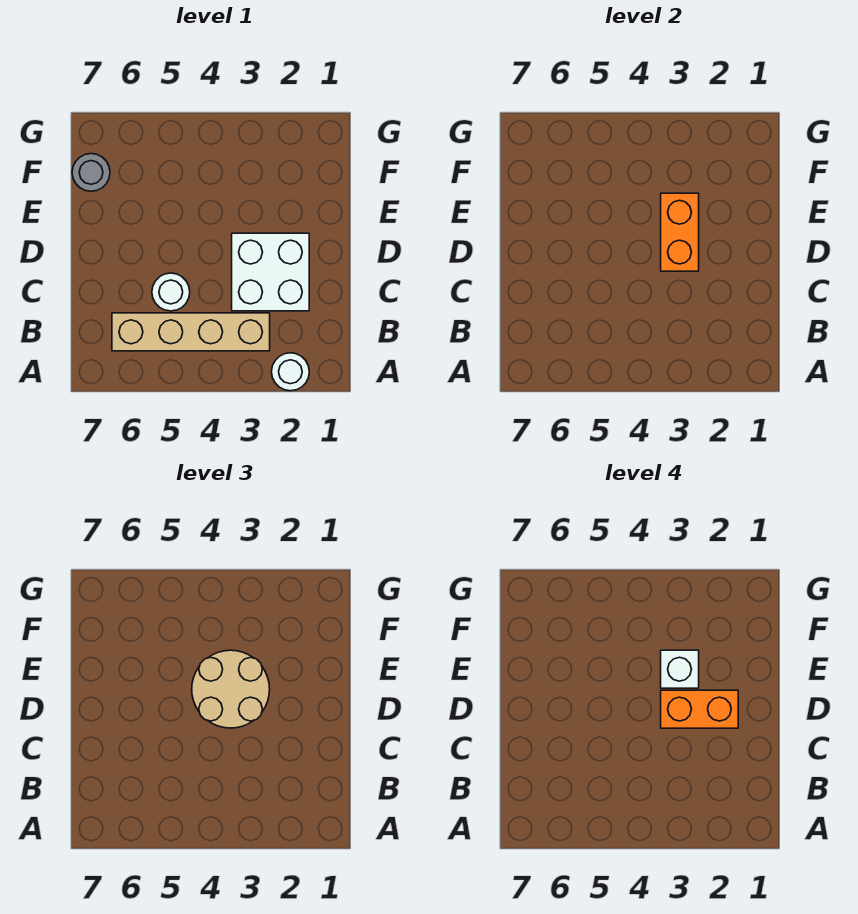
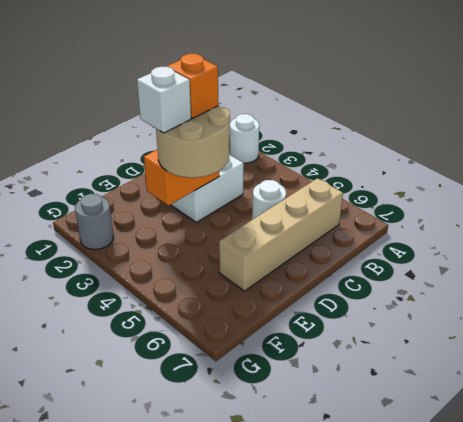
tan 1x4 brick [112,313,270,351] -> tan 1x4 brick turned to [219,178,343,291]
orange 1x2 brick [661,690,738,728] -> orange 1x1 brick [167,54,218,118]
grey 1x1 round brick [72,154,110,191] -> grey 1x1 round brick moved to [75,194,114,249]

